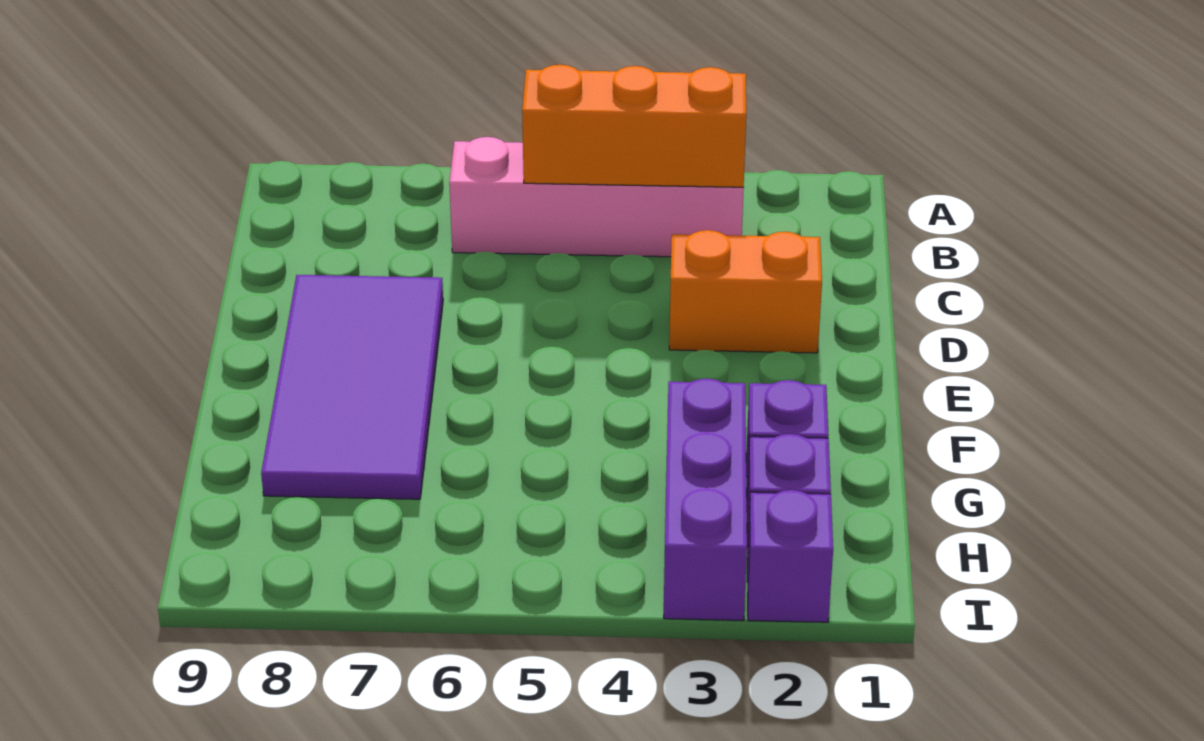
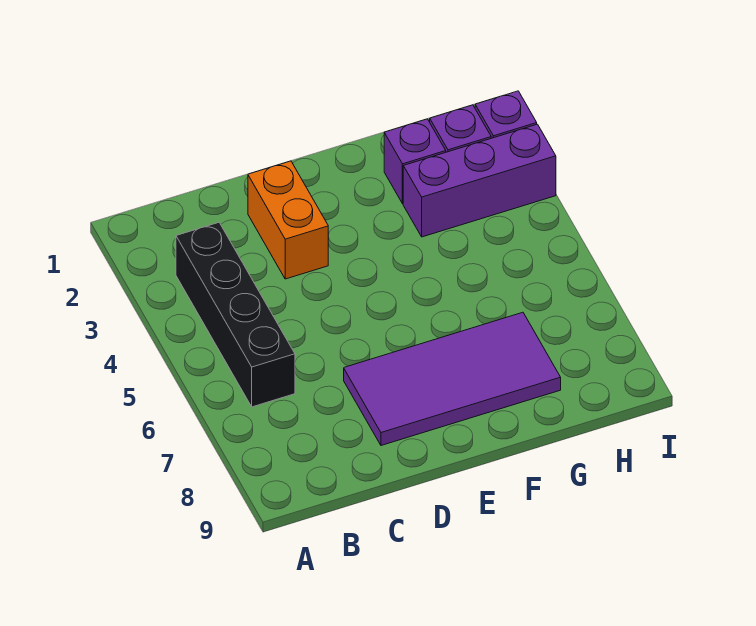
pink 1x4 brick [449,137,744,257] -> black 1x4 brick [176,223,295,407]
orange 1x3 brick [522,65,746,187] -> none

